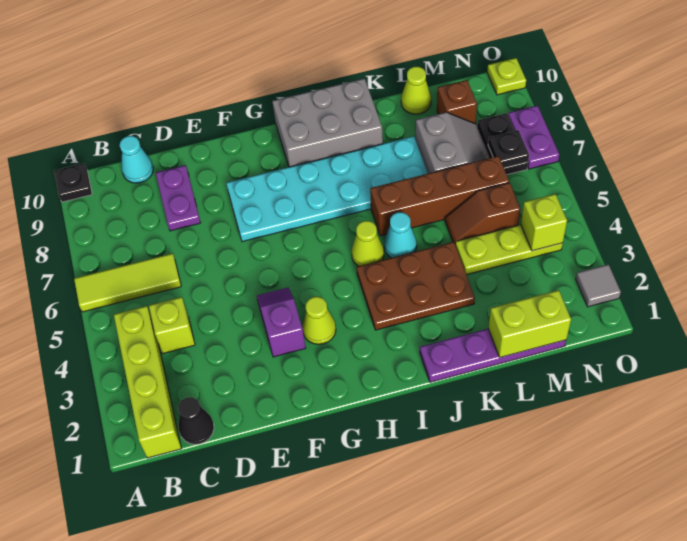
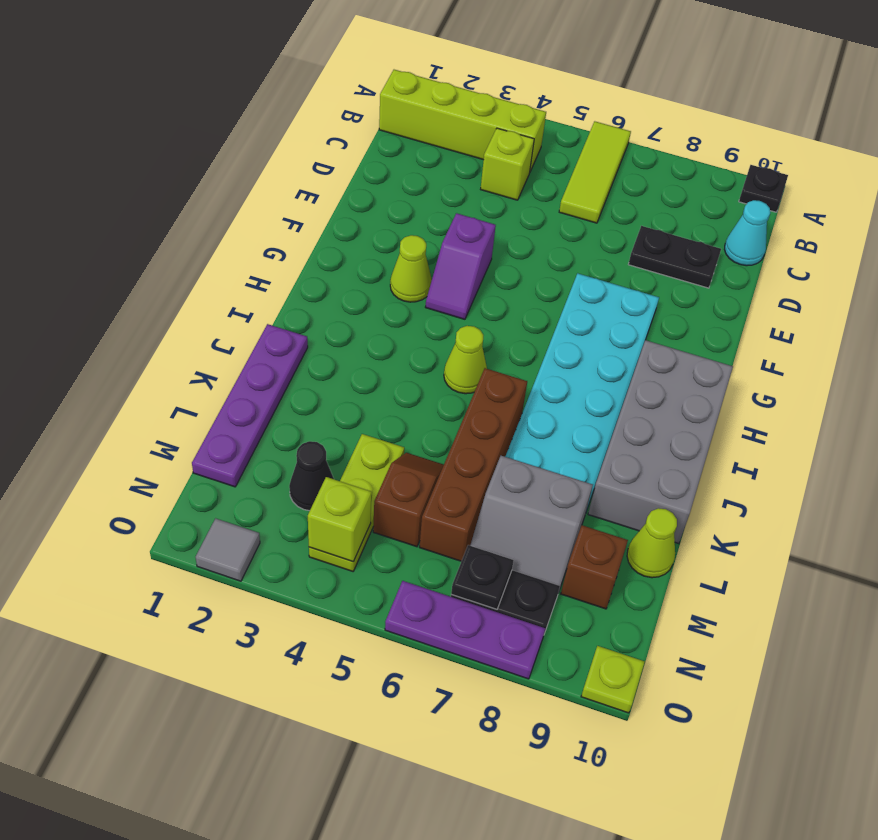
black 1x1 cone [178,397,214,444] -> black 1x1 cone moved to [289,441,334,511]
purple 1x2 plate [156,165,201,231] -> black 1x2 plate [628,226,721,288]
purple 1x2 slope [257,288,306,357] -> purple 1x2 slope turned to [426,213,496,319]
grey 2x3 brick [272,78,383,167] -> grey 2x4 brick [588,340,733,544]
brown 2x3 plate [357,242,475,330] -> none
cyan 1x1 cone [384,212,417,258] -> none
lime 1x2 brick [488,290,571,358] -> none
purple 1x2 plate [508,106,559,169] -> purple 1x3 plate [385,581,545,679]

